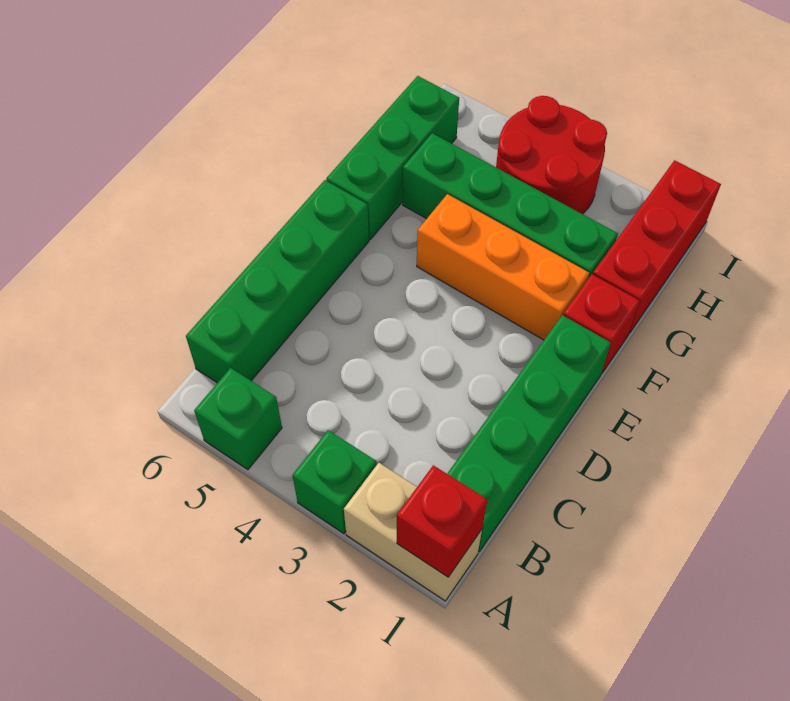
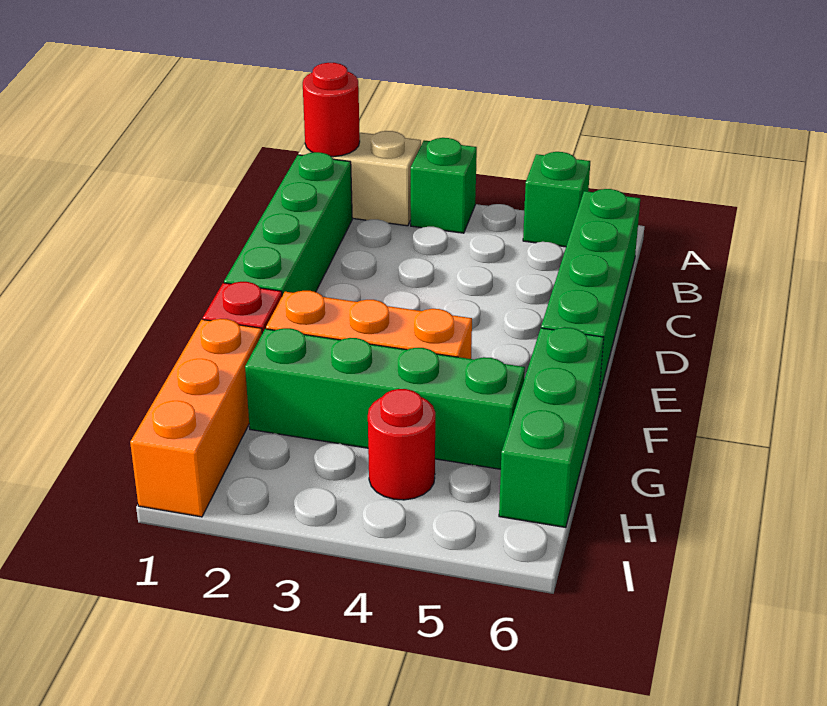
red 1x1 brick [397,465,487,577] -> red 1x1 round brick [303,63,360,157]
red 1x3 brick [593,160,721,333] -> orange 1x3 brick [130,319,262,517]
red 2x2 round brick [496,96,607,214] -> red 1x1 round brick [368,389,435,500]

